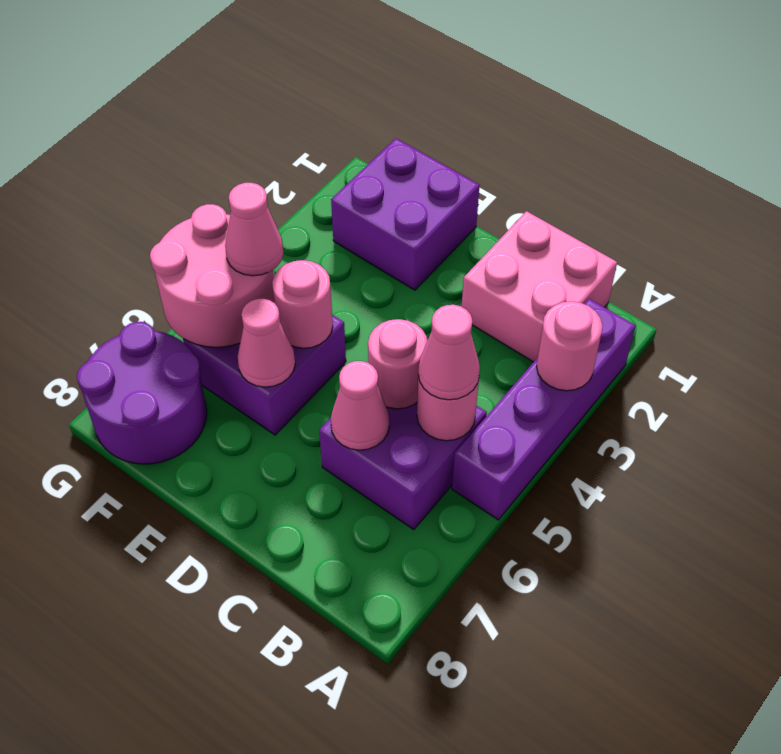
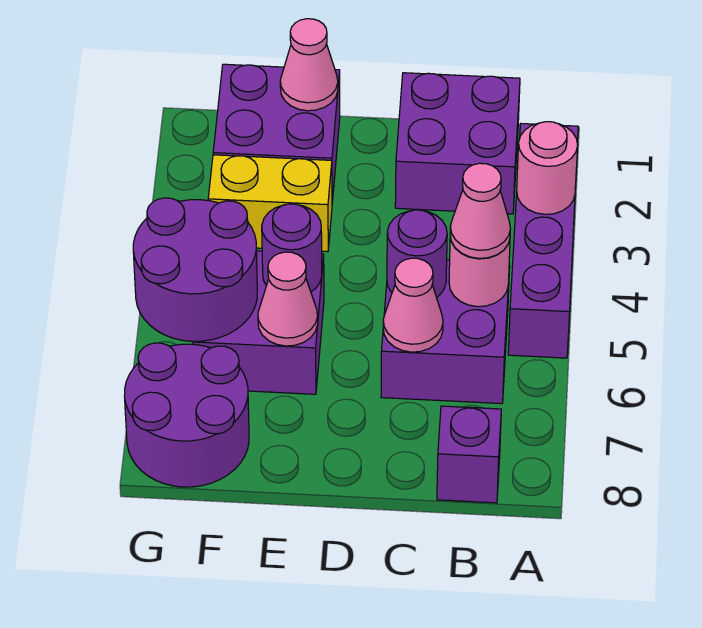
pink 2x2 brick [461,211,617,362] -> purple 2x2 brick [395,73,520,214]
none -> purple 1x1 brick [437,406,501,503]
pink 1x1 round brick [368,319,427,409] -> purple 1x1 round brick [387,210,447,297]
none -> yellow 1x2 brick [208,155,332,252]
pink 1x1 round brick [272,260,333,348] -> purple 1x1 round brick [262,204,322,292]
pink 2x2 round brick [150,204,275,347] -> purple 2x2 round brick [133,198,257,341]
pink 1x1 cone [225,183,284,276] -> pink 1x1 cone moved to [280,19,338,111]

